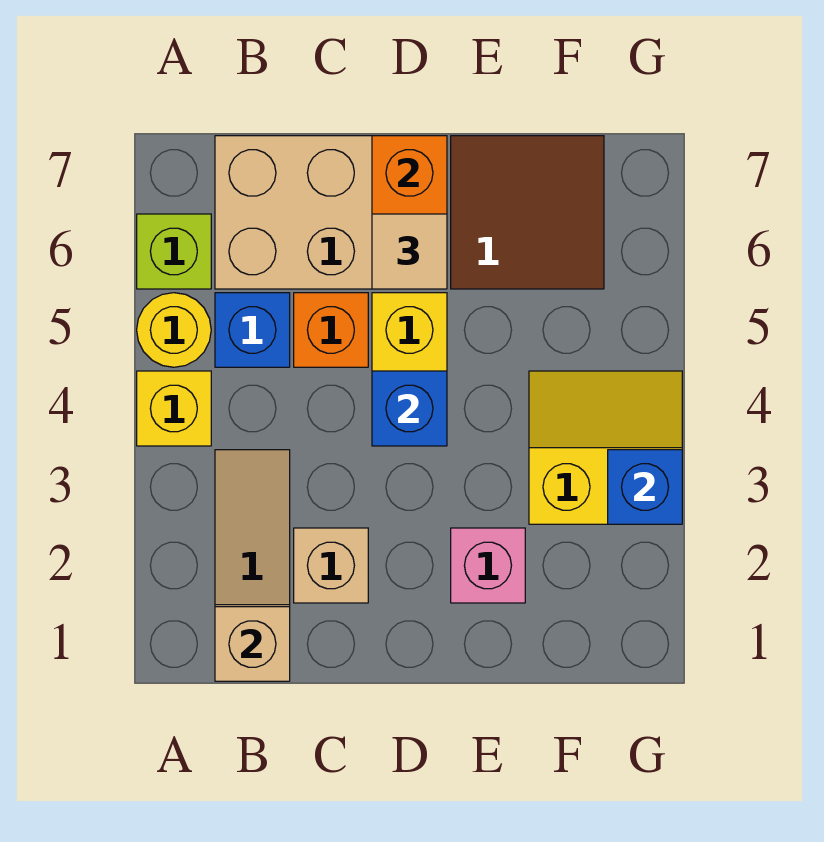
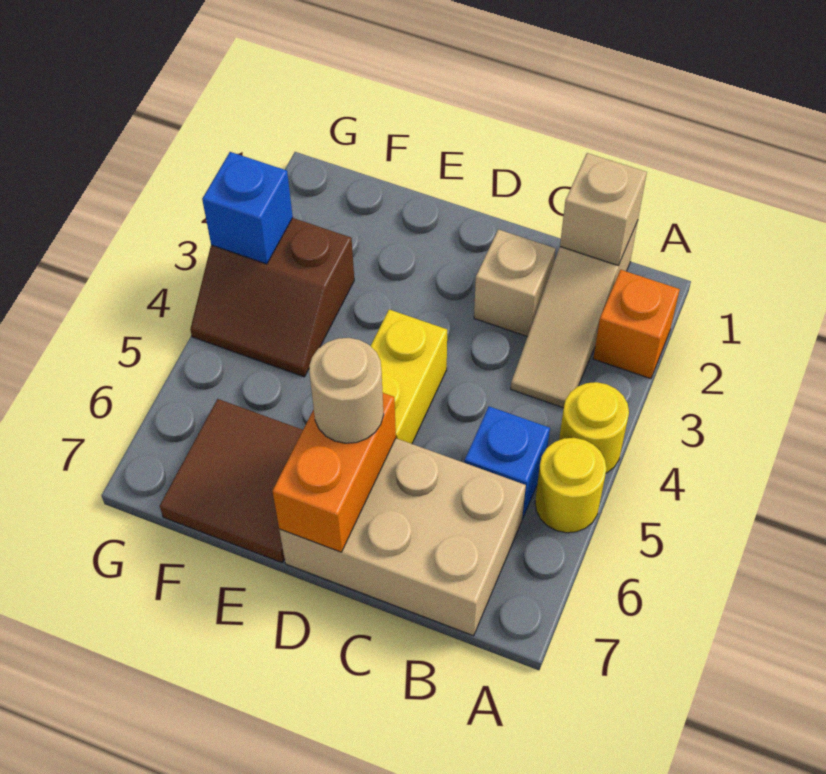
yellow 1x1 brick [137,371,211,446] -> yellow 1x1 round brick [559,382,629,473]
lime 1x1 brick [137,214,211,289] -> none
orange 1x1 brick [294,293,368,367] -> orange 1x1 brick moved to [593,270,680,379]
blue 1x1 brick [372,371,447,446] -> none
tan 1x1 tile [372,214,447,289] -> tan 1x1 round brick [309,338,384,443]
pink 1x1 brick [451,528,525,603] -> none
yellow 2x2 slope [529,371,682,524] -> brown 2x2 slope [190,218,354,377]

